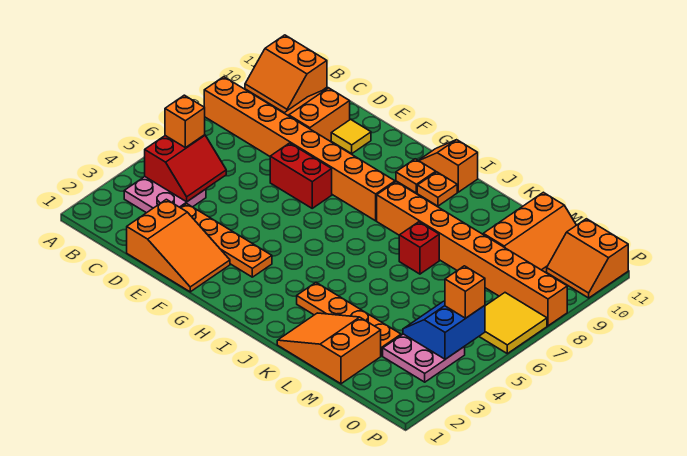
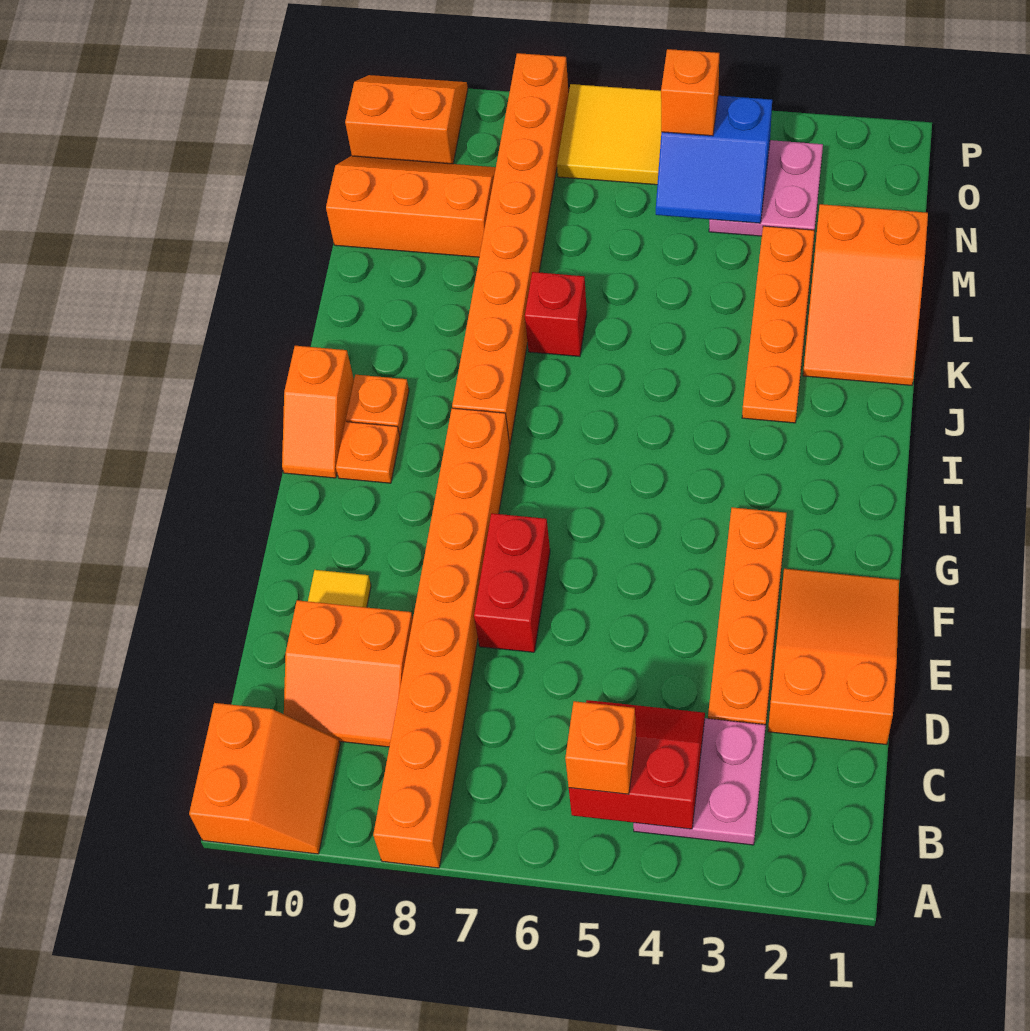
orange 2x2 slope [547,219,628,298] -> orange 2x2 slope turned to [345,75,468,164]

